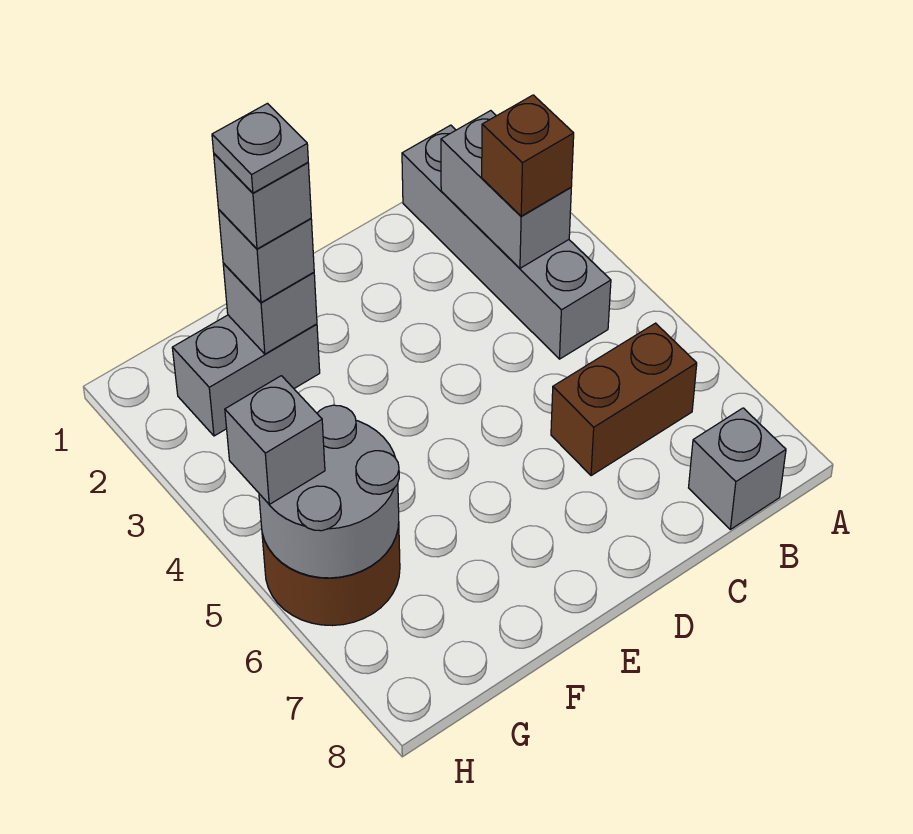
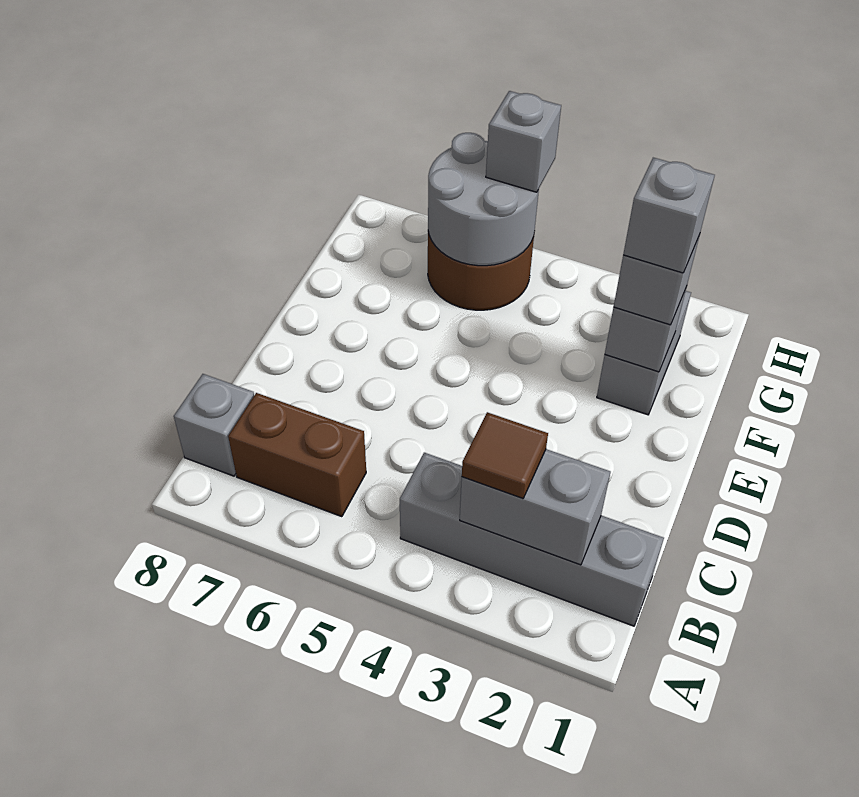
brown 1x1 brick [482,95,574,216] -> brown 1x1 tile [462,412,548,498]
brown 1x2 brick [551,323,697,476] -> brown 1x2 brick turned to [228,393,366,517]
grey 1x1 plate [212,103,308,193] -> none

